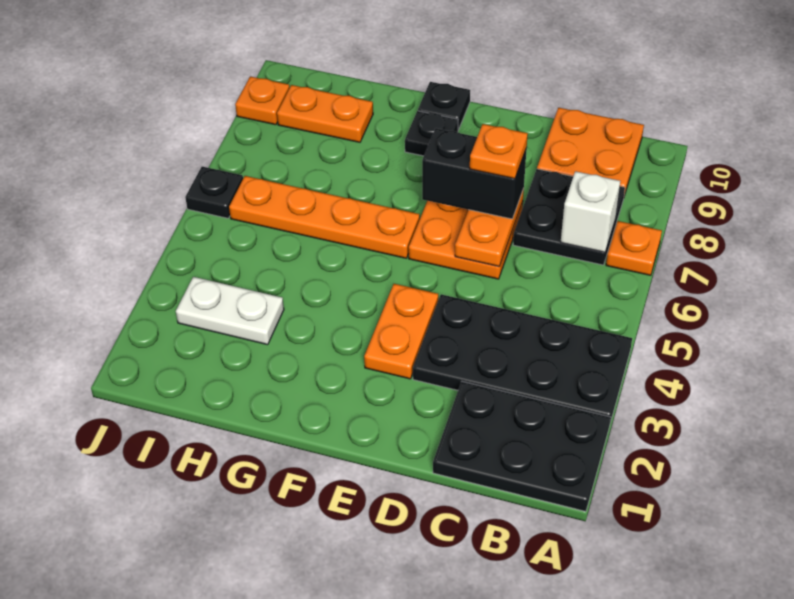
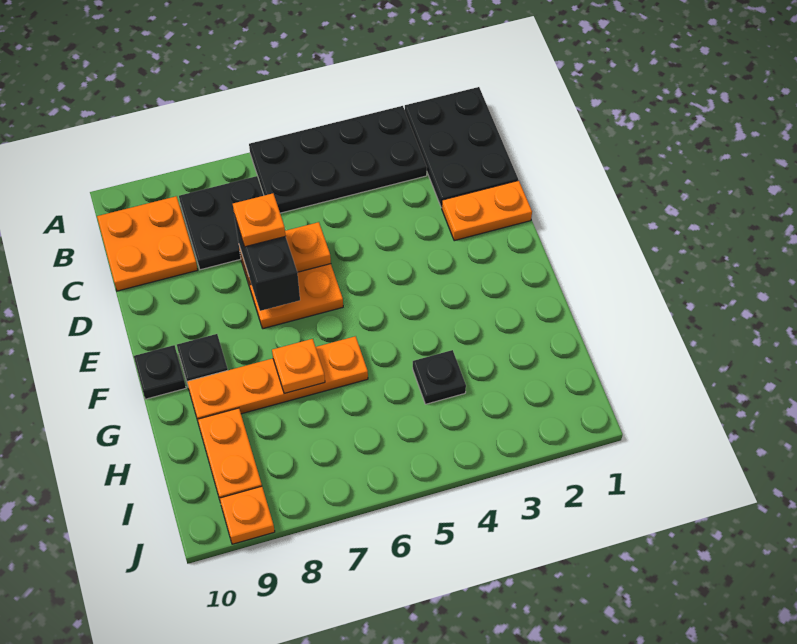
black 2x4 plate [413,294,632,423] -> black 2x4 plate turned to [249,106,427,213]
orange 1x1 plate [606,221,662,275] -> orange 1x1 plate moved to [272,339,325,394]
white 1x1 brick [561,171,620,252] -> none
orange 1x2 plate [364,284,438,379] -> orange 1x2 plate moved to [442,181,532,241]
orange 1x4 plate [229,176,420,258] -> orange 1x4 plate turned to [187,336,368,420]
white 1x2 plate [176,277,284,345] -> none
black 1x1 plate [185,167,243,218] -> black 1x1 plate moved to [413,350,466,404]

